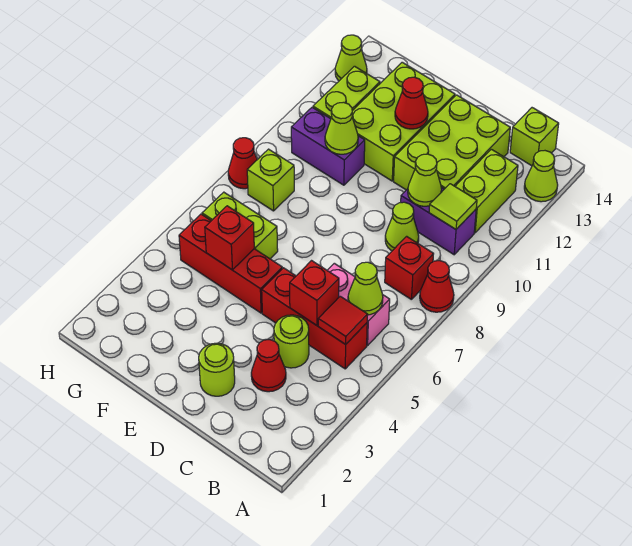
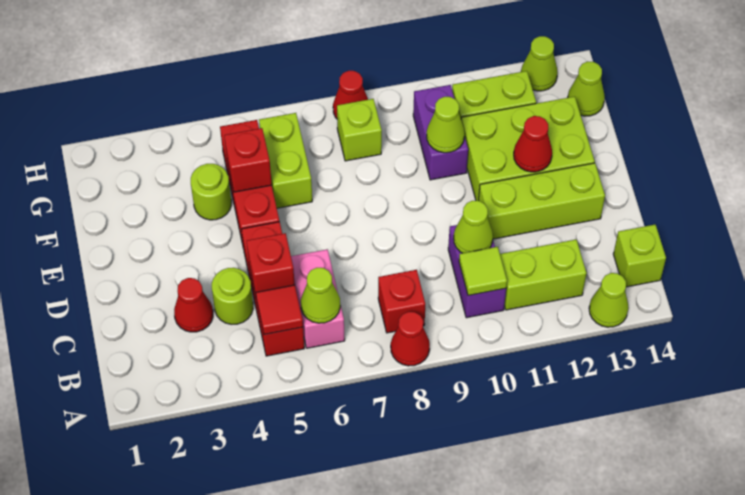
lime 1x1 cone [385,202,419,251] -> lime 1x1 cone moved to [568,61,605,116]
lime 2x3 brick [394,95,510,190] -> lime 1x3 brick [479,163,605,239]
lime 1x1 round brick [199,343,235,396] -> lime 1x1 round brick moved to [191,164,231,220]

